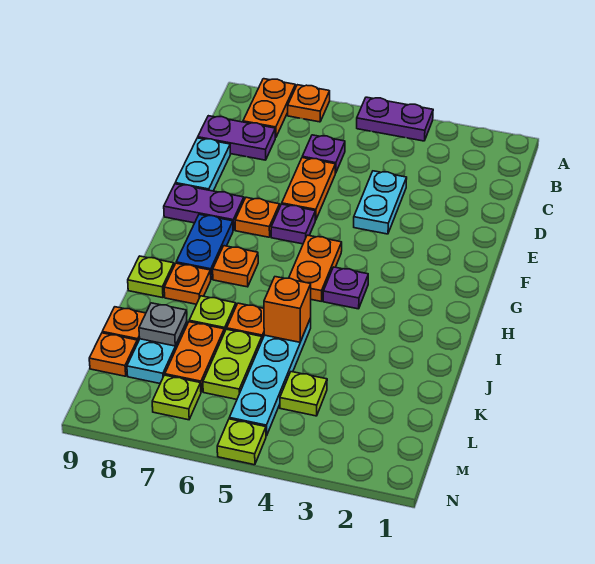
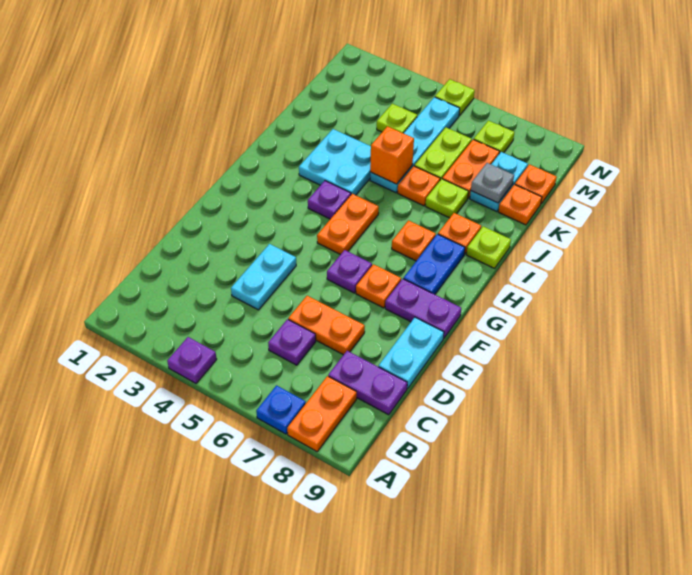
purple 1x2 plate [357,97,433,141] -> purple 1x1 plate [167,337,217,383]
orange 1x1 plate [288,85,330,122] -> blue 1x1 plate [256,385,306,434]
orange 1x2 plate [282,158,335,220] -> orange 1x2 plate turned to [288,296,365,355]
none -> cyan 2x2 plate [299,129,371,195]

